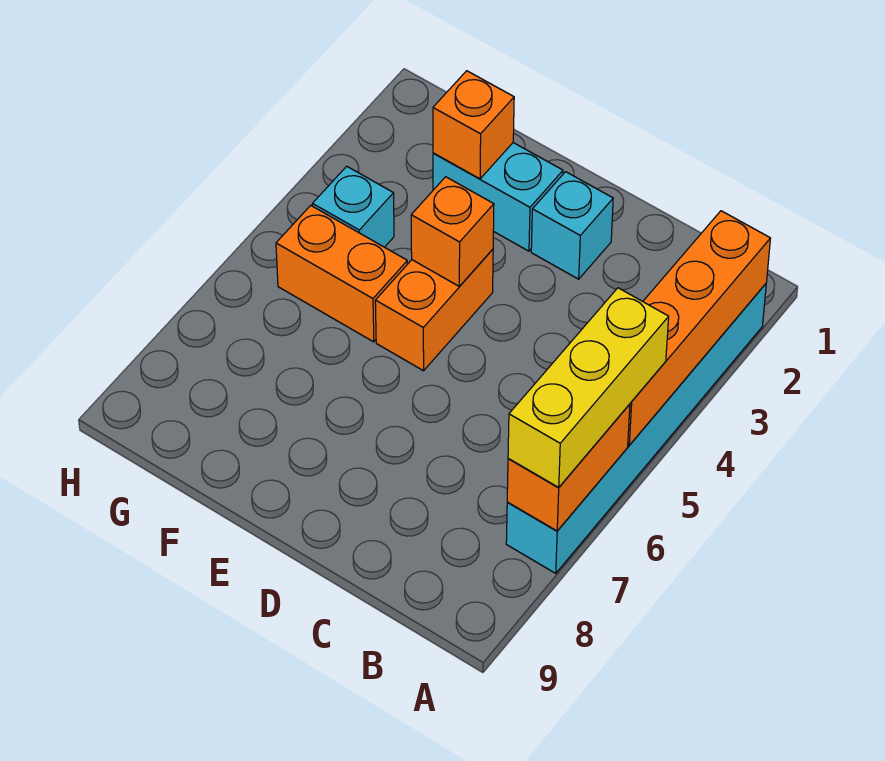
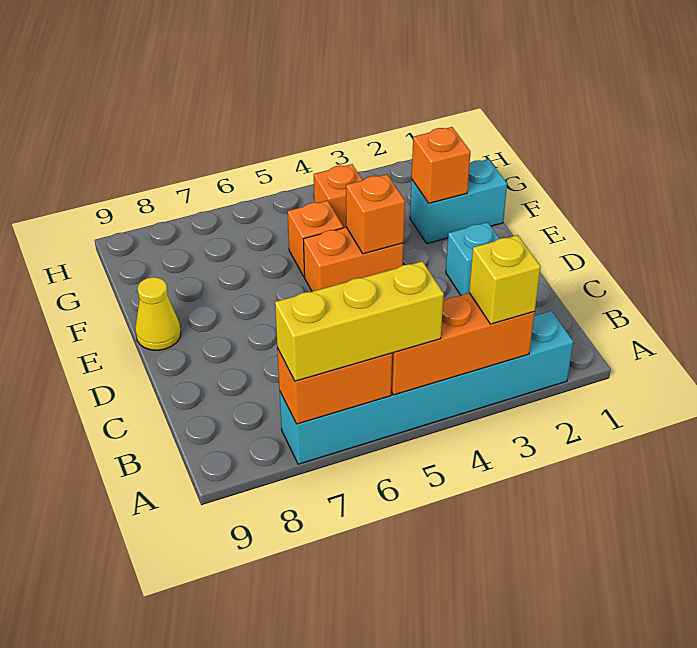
orange 1x4 brick [628,211,771,445] -> orange 1x3 brick [391,293,535,395]
none -> yellow 1x1 brick [469,235,541,324]
cyan 1x2 brick [433,143,563,251] -> cyan 1x2 brick turned to [410,159,507,244]
none -> yellow 1x1 cone [135,277,181,350]
orange 1x2 brick [276,205,407,342] -> orange 1x1 brick [288,201,343,277]
cyan 1x1 brick [312,166,394,247] -> orange 1x1 brick [314,164,363,228]

